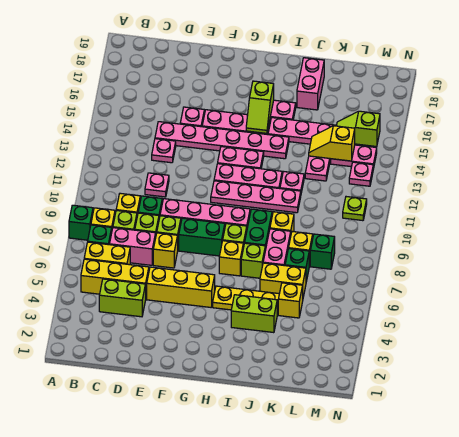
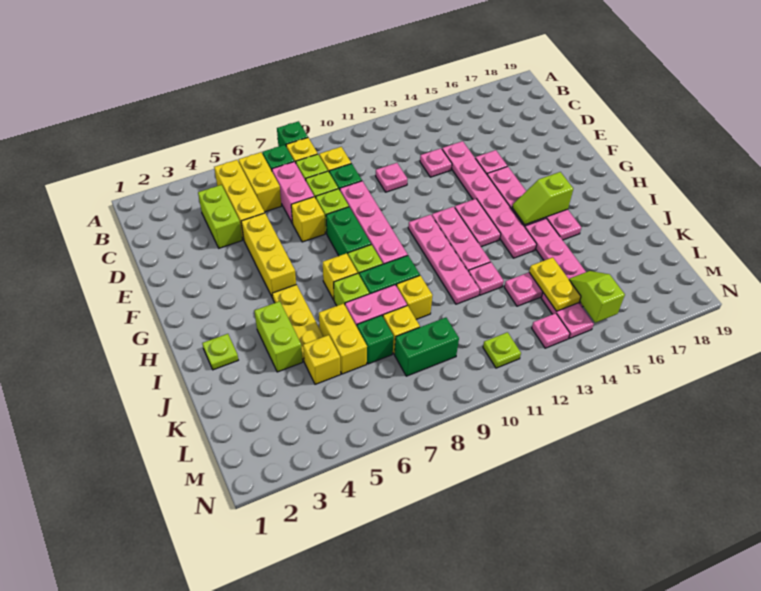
none -> lime 1x1 plate [202,334,238,370]
pink 1x2 brick [297,58,324,110] -> none
yellow 1x2 slope [309,126,355,161] -> yellow 1x2 plate [529,257,581,311]
green 1x1 brick [310,234,335,269] -> green 1x2 brick [394,318,459,376]

